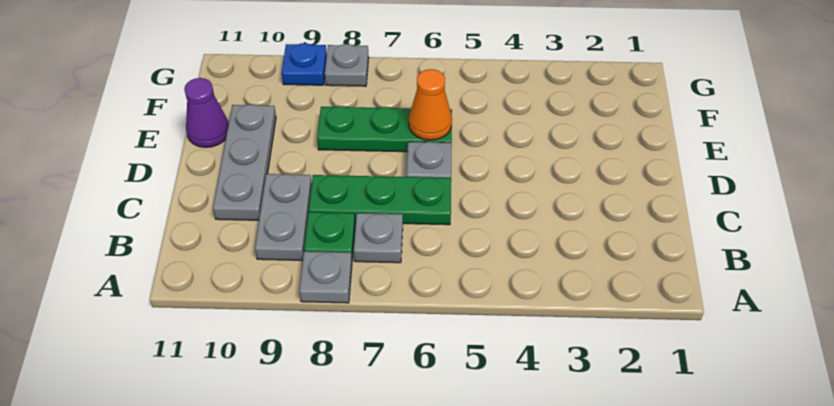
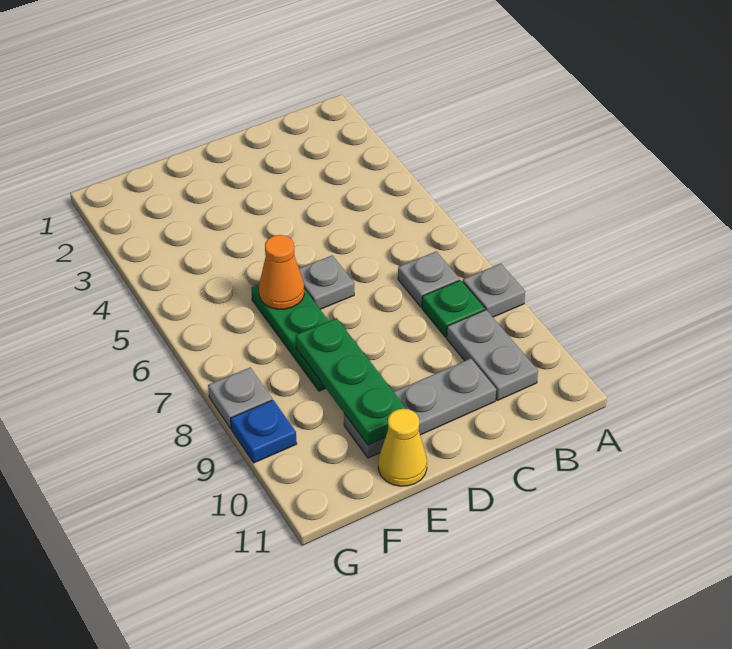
grey 1x2 plate [255,174,312,260] -> grey 1x2 plate turned to [447,310,538,401]
green 1x3 plate [309,175,451,225] -> green 1x3 plate moved to [296,318,406,445]
purple 1x1 cone [184,78,229,147] -> yellow 1x1 cone [378,409,427,486]

